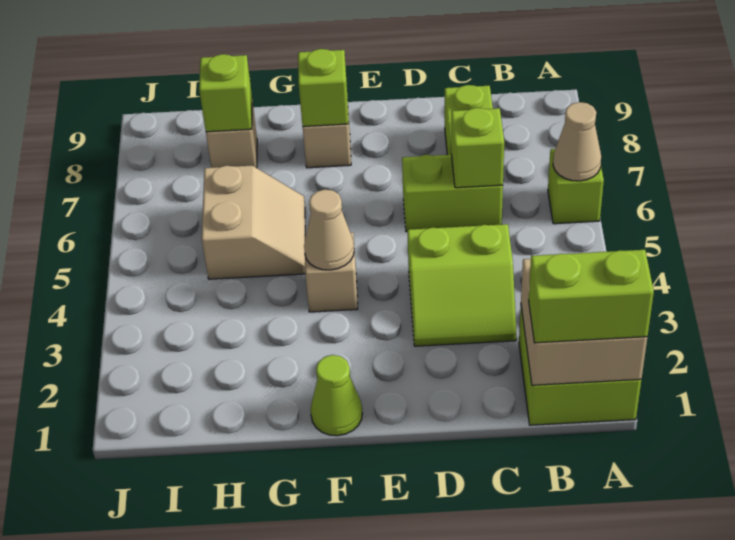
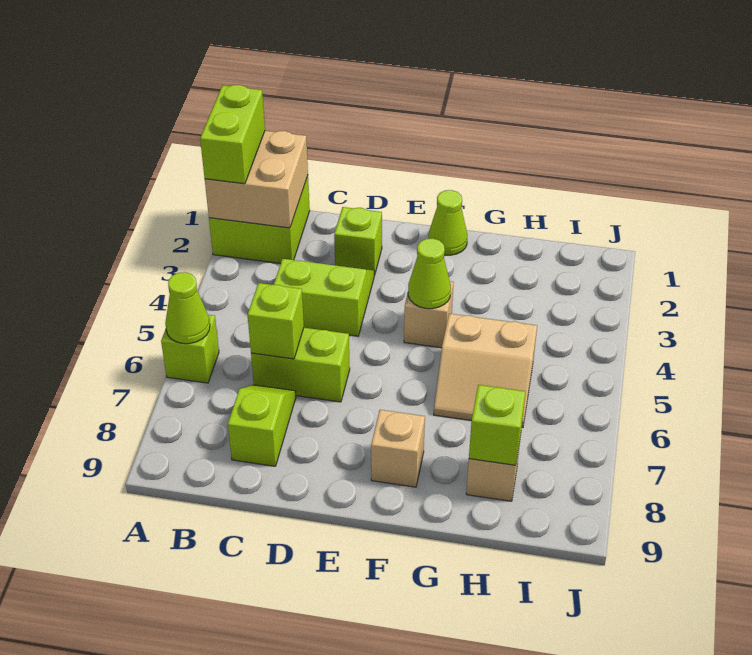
lime 1x2 brick [529,250,654,343] -> lime 1x2 brick turned to [200,85,265,184]
tan 1x1 cone [553,102,601,181] -> lime 1x1 cone [165,272,210,344]
tan 1x1 cone [304,190,354,270] -> lime 1x1 cone [408,238,451,309]
lime 1x1 brick [298,49,349,127] -> lime 1x1 brick moved to [334,207,382,275]
tan 2x2 slope [202,166,305,279] -> tan 2x2 slope turned to [434,314,537,428]

